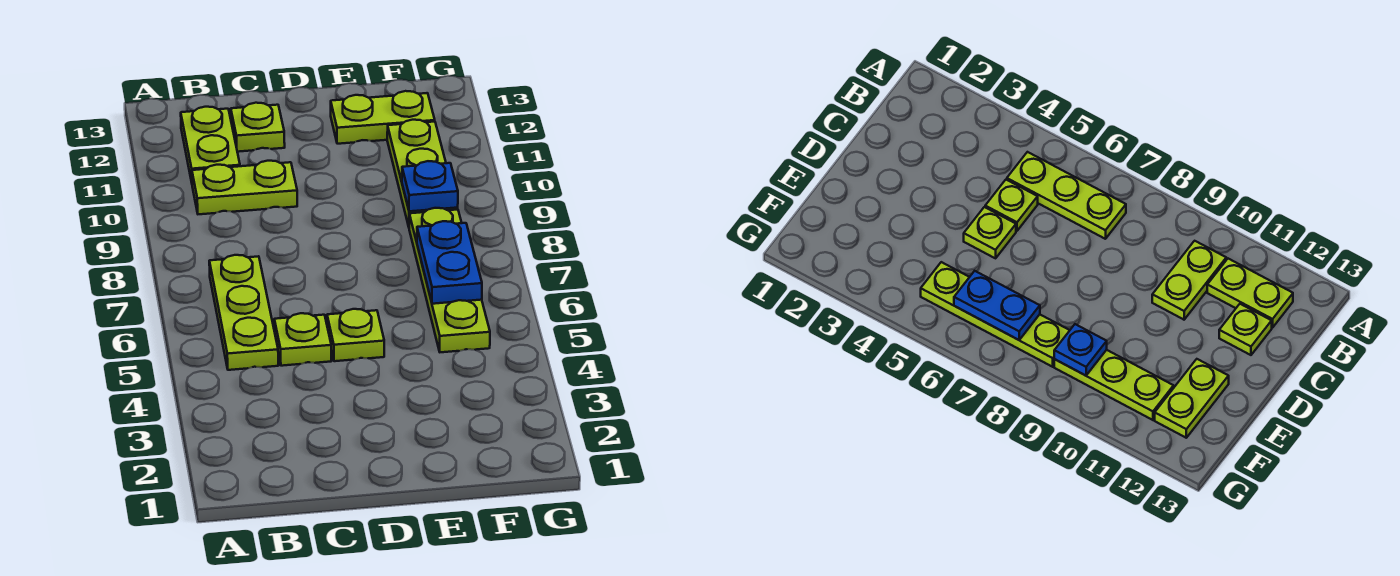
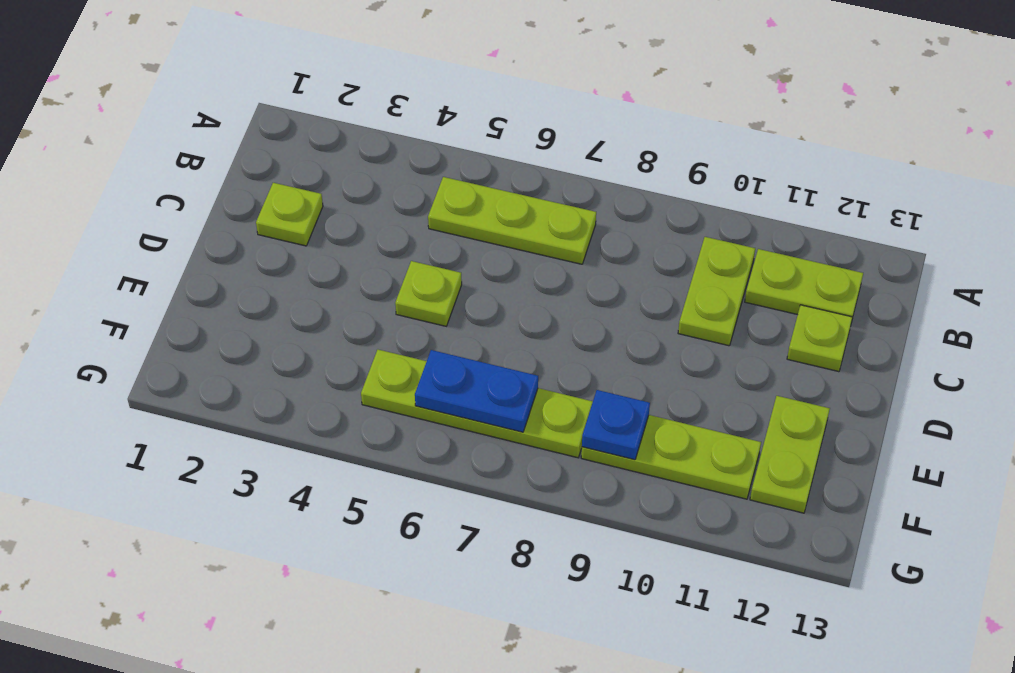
lime 1x1 plate [274,313,331,366] -> lime 1x1 plate moved to [256,183,323,246]

